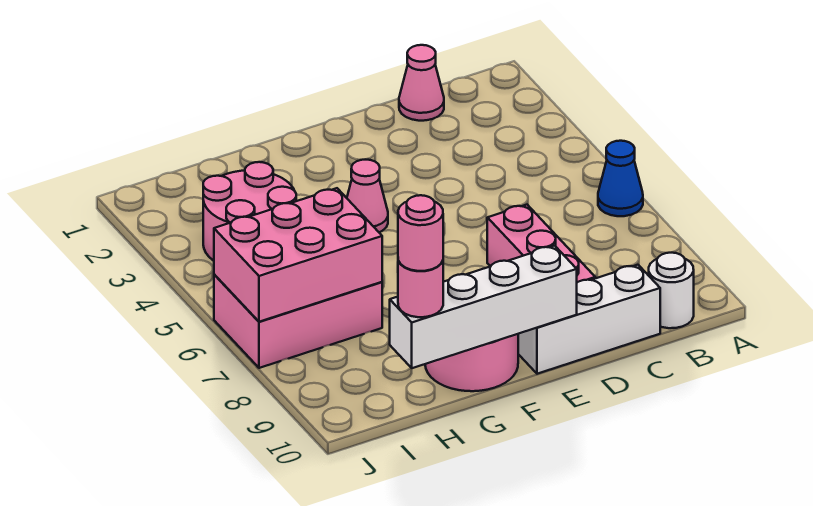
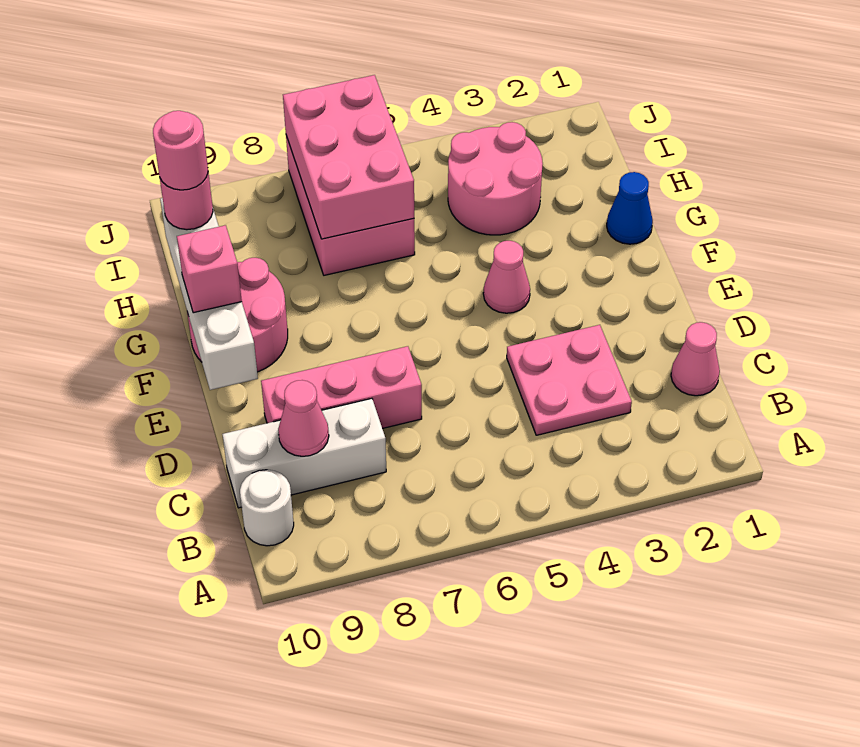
blue 1x1 cone [598,141,643,216] -> blue 1x1 cone moved to [607,172,653,244]
none -> pink 2x2 plate [507,325,632,435]
none -> pink 1x1 cone [278,380,329,456]
white 1x3 brick [518,265,660,374] -> white 1x3 brick turned to [222,398,386,508]
none -> pink 1x1 brick [177,225,242,313]

